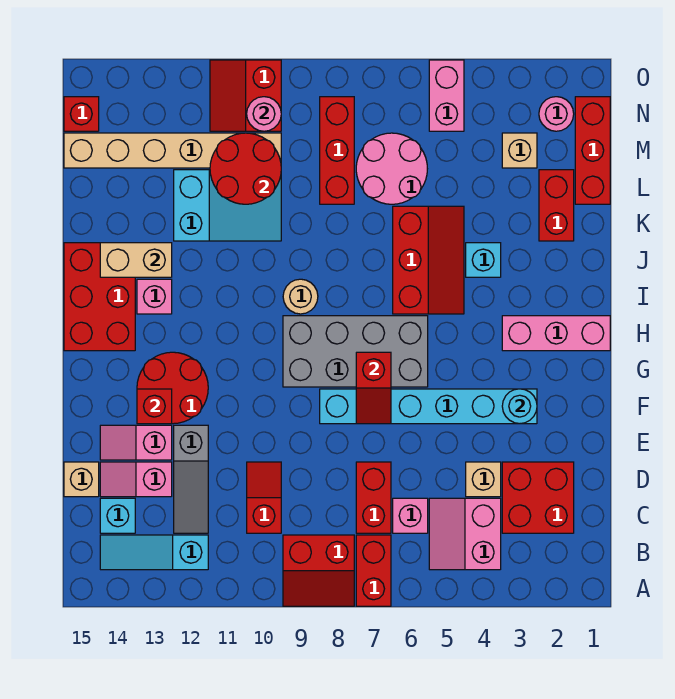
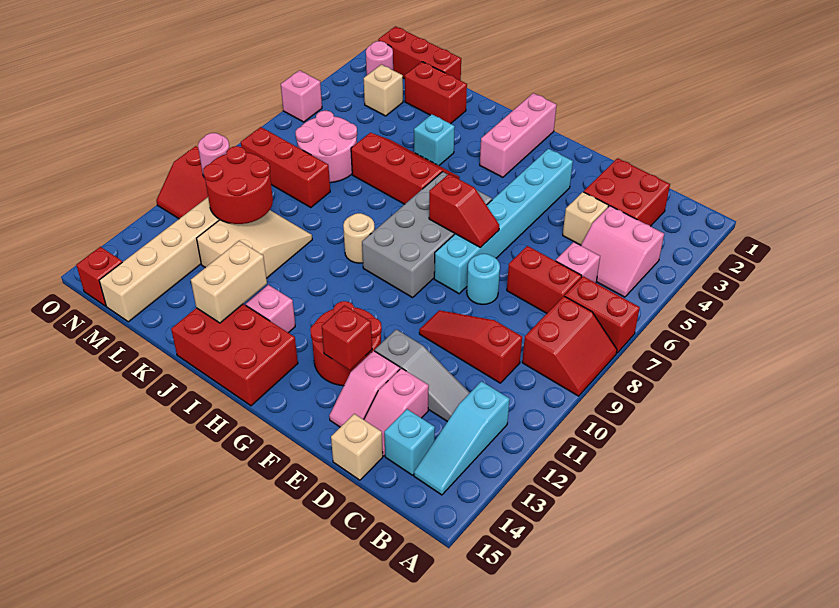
red 1x2 slope [247,462,281,533] -> red 1x3 slope [419,310,522,383]
cyan 1x1 round brick [502,389,537,424] -> cyan 1x1 round brick moved to [467,254,500,304]
cyan 2x3 slope [174,170,281,241] -> tan 2x3 slope [197,210,312,278]
pink 1x2 brick [429,60,464,131] -> pink 1x1 brick [281,70,322,122]

